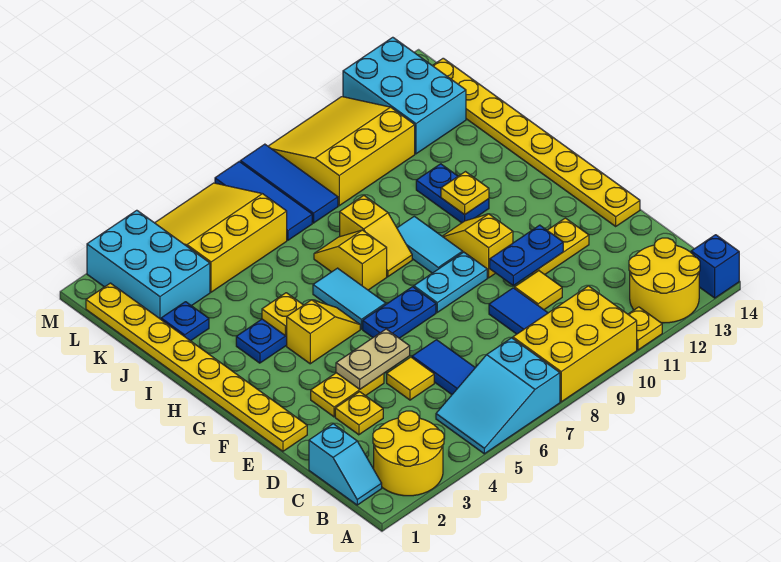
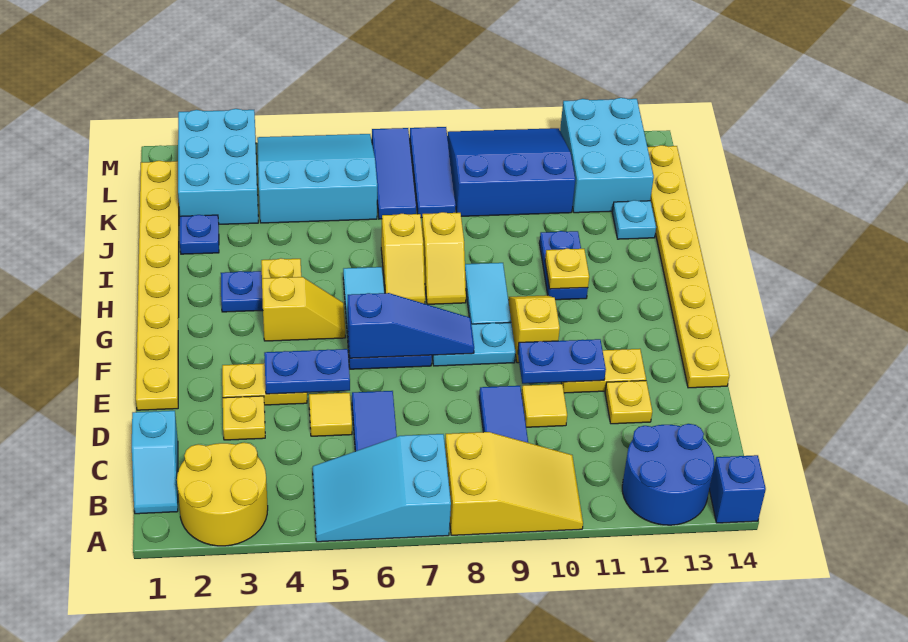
yellow 2x3 brick [513,286,637,402] -> yellow 2x3 slope [445,432,583,535]
yellow 1x1 plate [628,307,662,350] -> yellow 1x1 plate moved to [605,381,652,424]
yellow 2x2 round brick [629,238,700,323] -> blue 2x2 round brick [622,424,715,525]
tan 1x2 plate [336,329,410,389] -> blue 1x2 plate [264,349,350,394]
none -> blue 1x3 slope [347,293,474,358]
yellow 1x2 slope [314,230,387,290] -> yellow 1x2 slope turned to [381,214,425,304]
none -> cyan 1x1 plate [612,200,656,239]
yellow 3x3 slope [155,183,287,292] -> cyan 3x3 slope [257,134,377,223]
yellow 3x3 slope [268,97,415,206] -> blue 3x3 slope [447,128,575,216]

